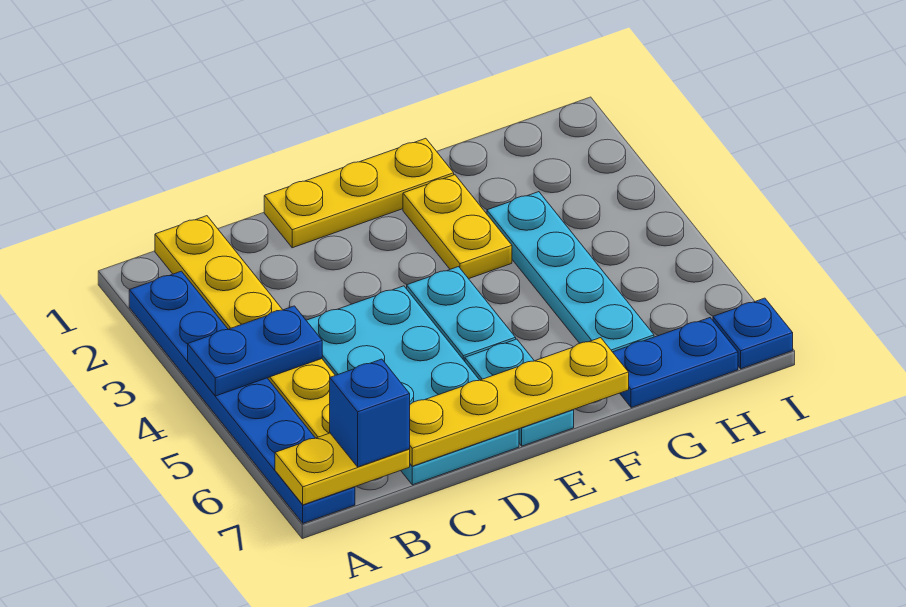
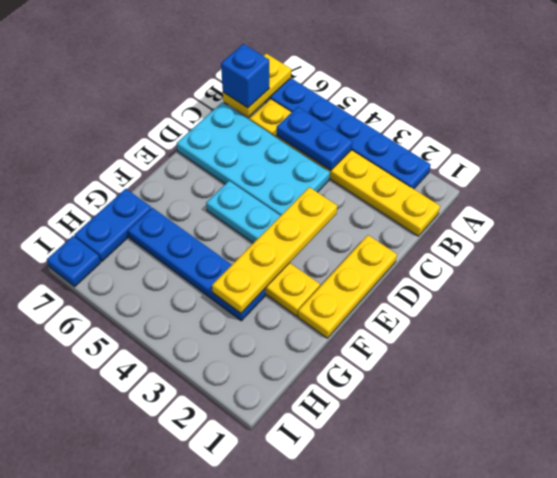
blue 1x2 plate [188,306,322,396] -> blue 1x2 plate turned to [277,107,353,170]
yellow 1x4 plate [410,338,629,466] -> yellow 1x4 plate moved to [212,187,337,313]
cyan 1x2 plate [465,339,574,446] -> none
cyan 1x4 plate [487,192,654,352] -> blue 1x4 plate [128,208,265,321]

